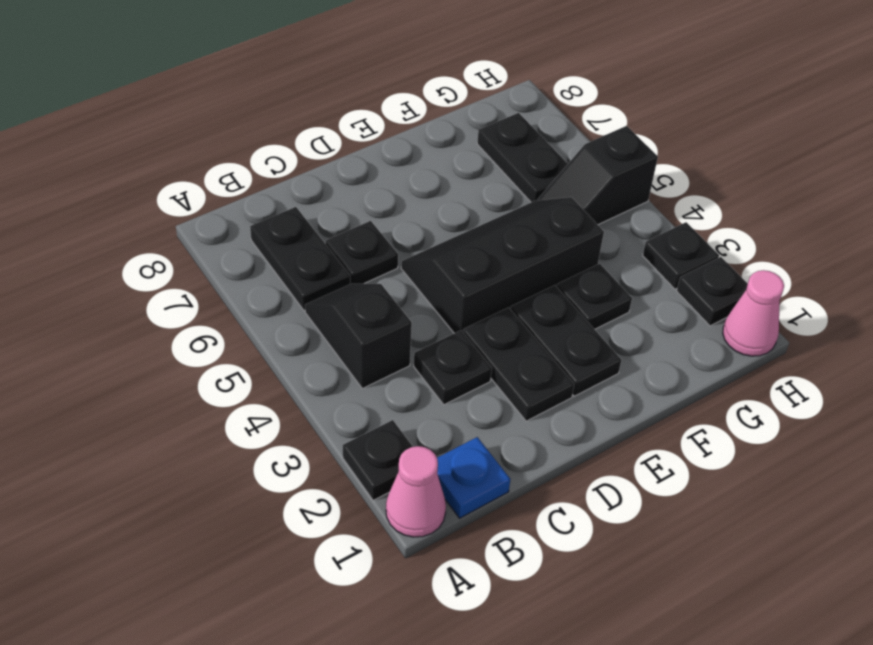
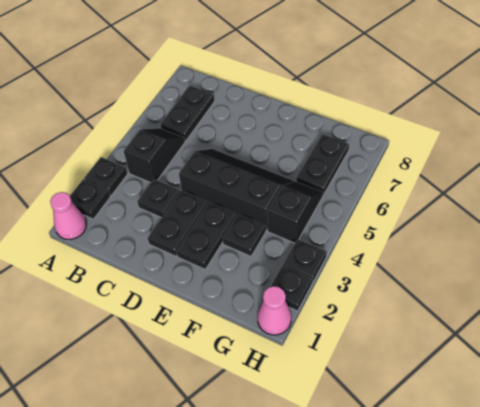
blue 1x1 plate [437,437,510,518] -> none
black 1x1 plate [326,221,398,284] -> black 1x1 plate moved to [84,157,127,196]
black 1x2 slope [537,126,658,225] -> black 1x2 slope turned to [267,181,323,243]

